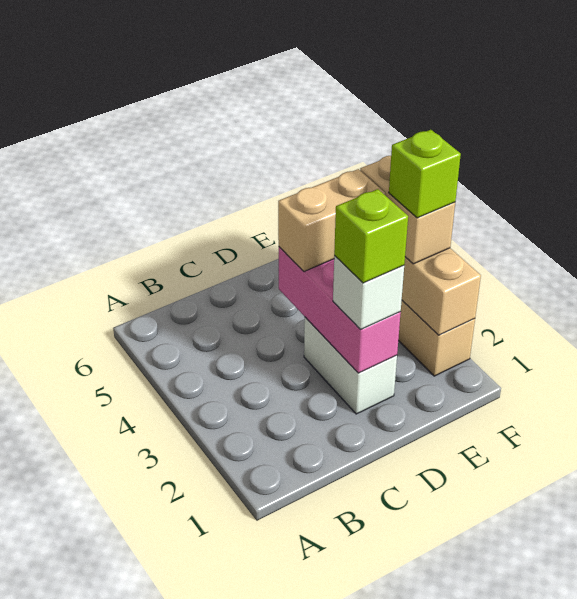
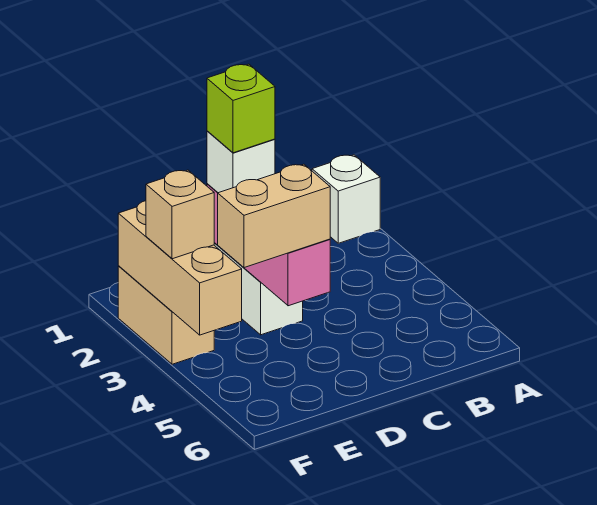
none -> white 1x1 brick [312,155,380,243]
tan 1x2 brick [360,156,455,264] -> tan 1x1 brick [146,170,214,259]
lime 1x1 brick [389,130,461,218] -> none

